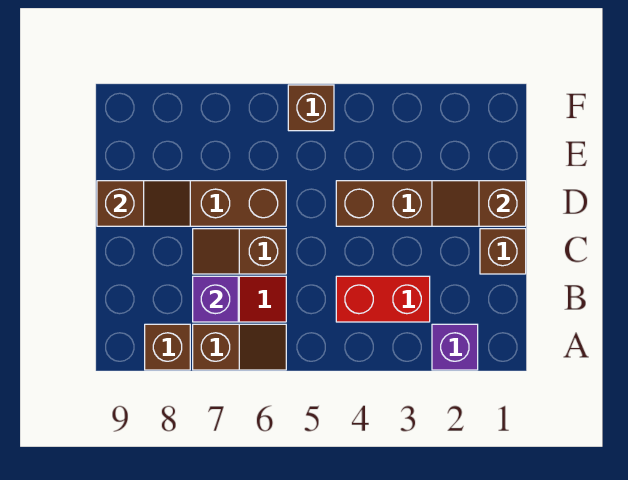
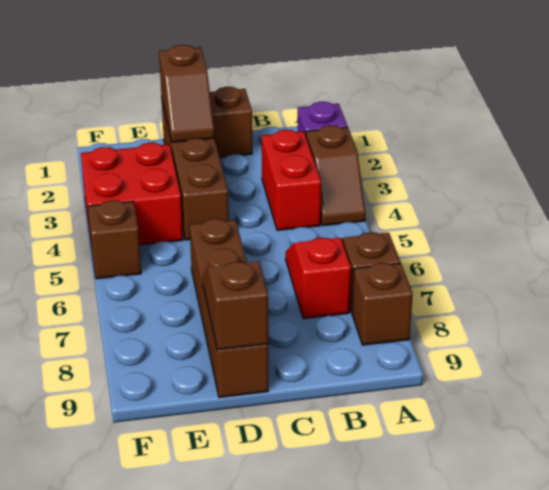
purple 1x1 brick [193,276,238,322] -> none
brown 1x2 slope [193,229,286,274] -> brown 1x2 slope moved to [306,125,366,226]
none -> red 2x2 brick [81,143,183,245]

